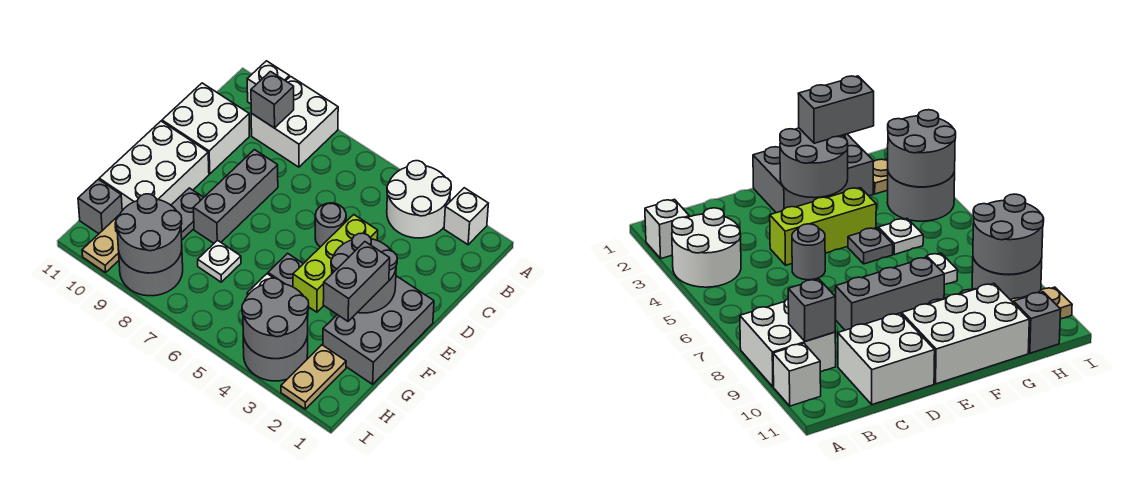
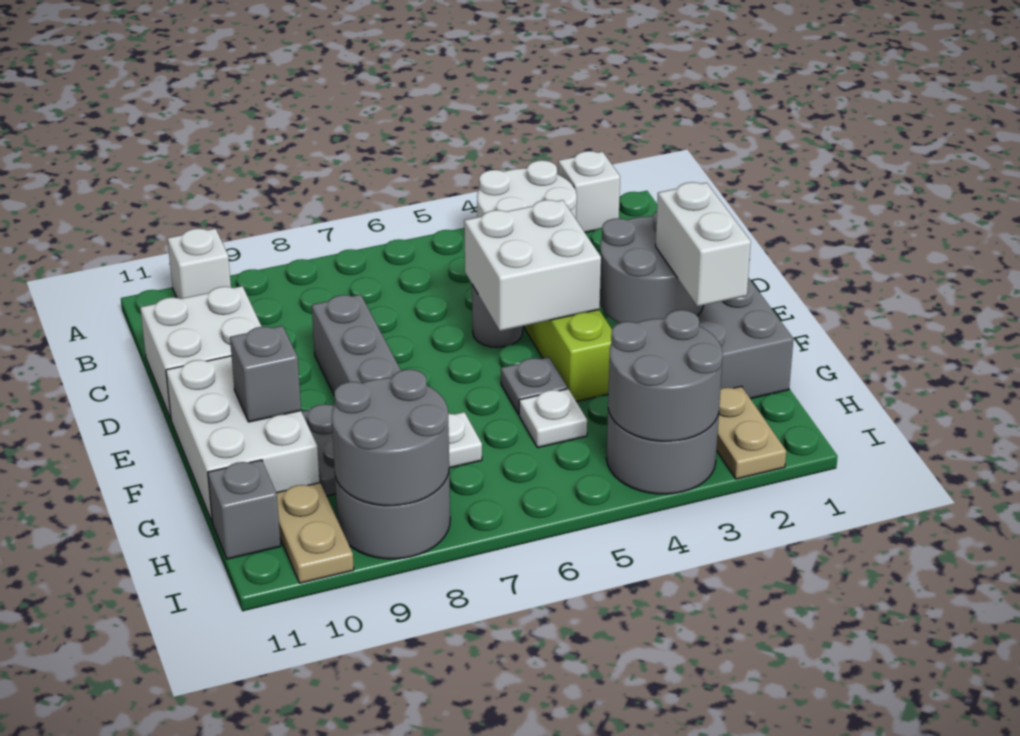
white 2x2 brick [251,76,338,167] -> white 2x2 brick moved to [464,200,601,331]
grey 1x1 brick [251,72,294,128] -> grey 1x1 brick moved to [230,326,301,422]
grey 1x2 brick [323,242,390,321] -> white 1x2 brick [656,182,751,306]

